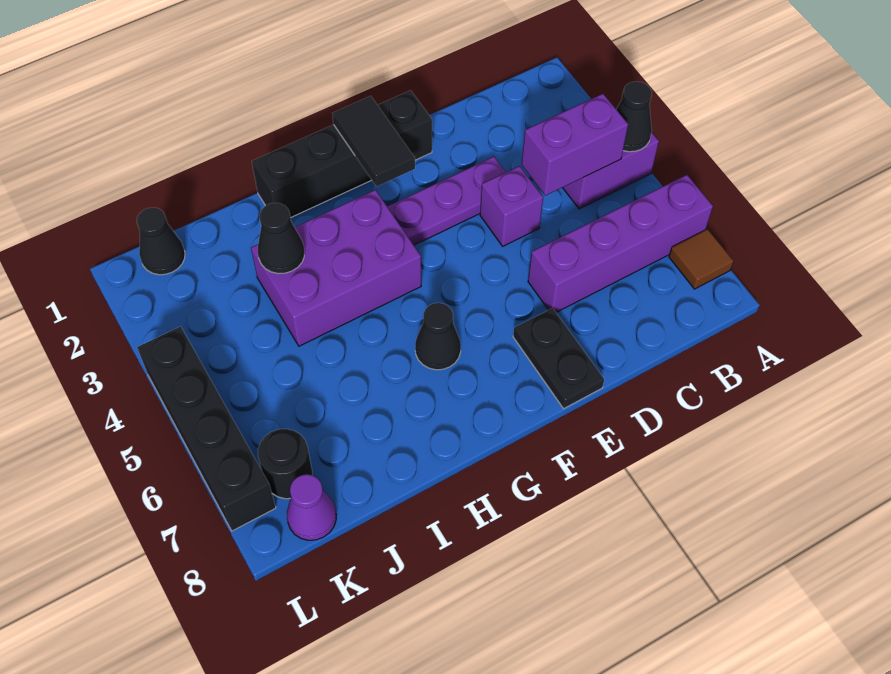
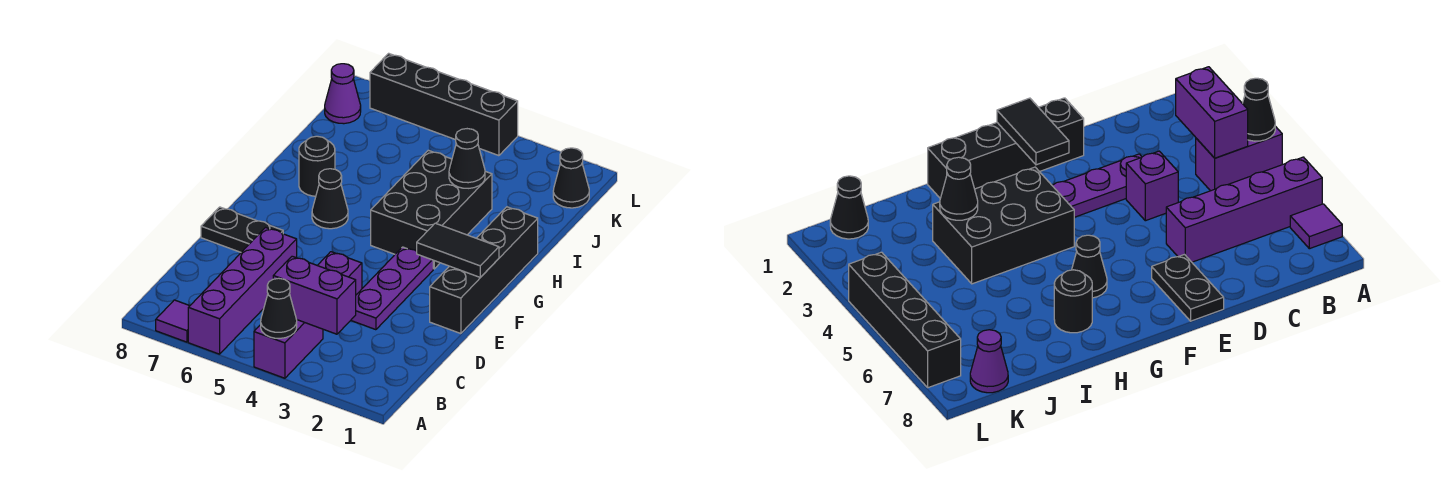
brown 1x1 tile [669,229,734,289] -> purple 1x1 tile [156,300,189,342]
purple 1x2 brick [522,94,628,195] -> purple 1x2 brick turned to [273,256,356,334]
purple 2x3 brick [251,190,421,346] -> black 2x3 brick [371,150,492,269]
black 1x1 round brick [258,429,312,499] -> black 1x1 round brick moved to [299,136,335,196]

